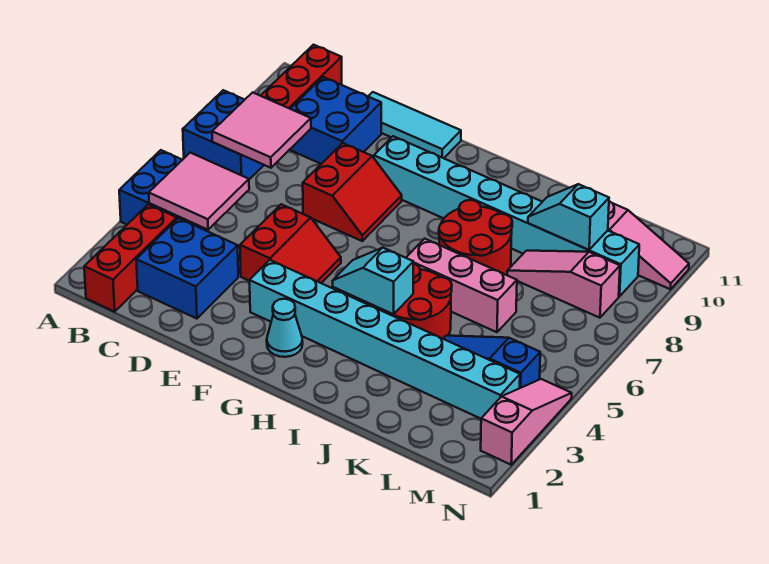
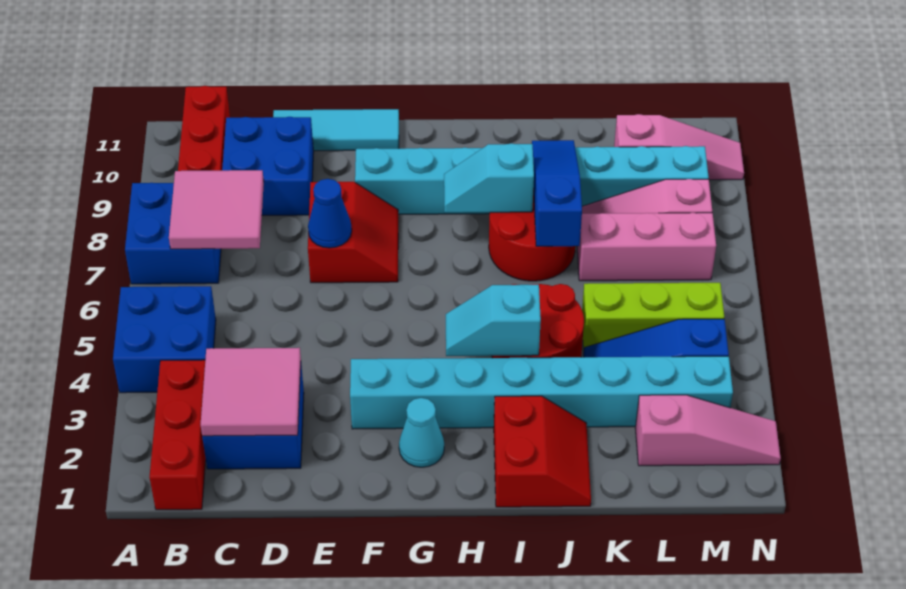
pink 2x2 tile [149,153,249,230] -> pink 2x2 tile moved to [200,348,301,436]
red 2x2 slope [240,204,341,283] -> red 2x2 slope moved to [494,396,591,507]
none -> blue 1x1 cone [308,179,352,248]
pink 1x3 brick [406,239,517,332] -> pink 1x3 brick moved to [577,213,716,281]
none -> blue 1x3 slope [532,140,582,246]
none -> lime 1x3 brick [582,283,724,351]
cyan 1x2 slope [528,184,609,250] -> cyan 1x2 slope moved to [444,143,534,213]
pink 1x3 slope [481,379,572,465] -> pink 1x3 slope turned to [635,395,781,466]

